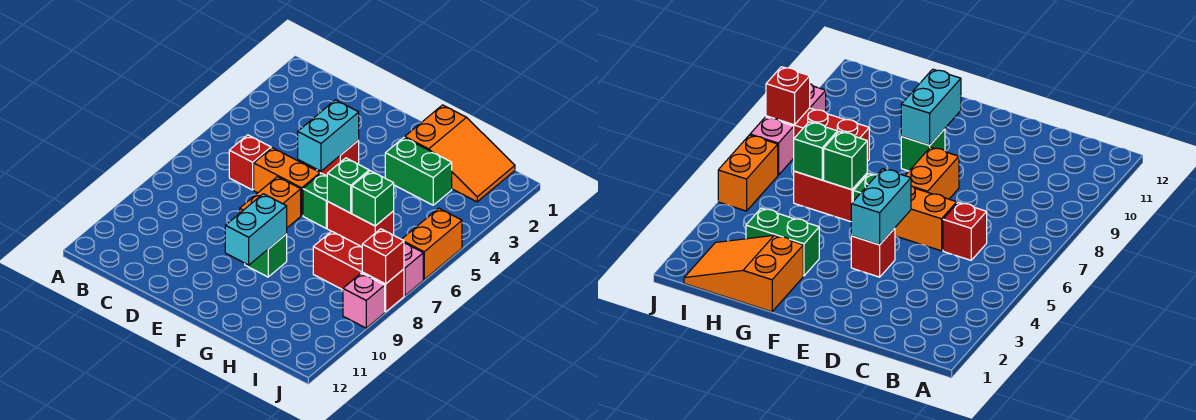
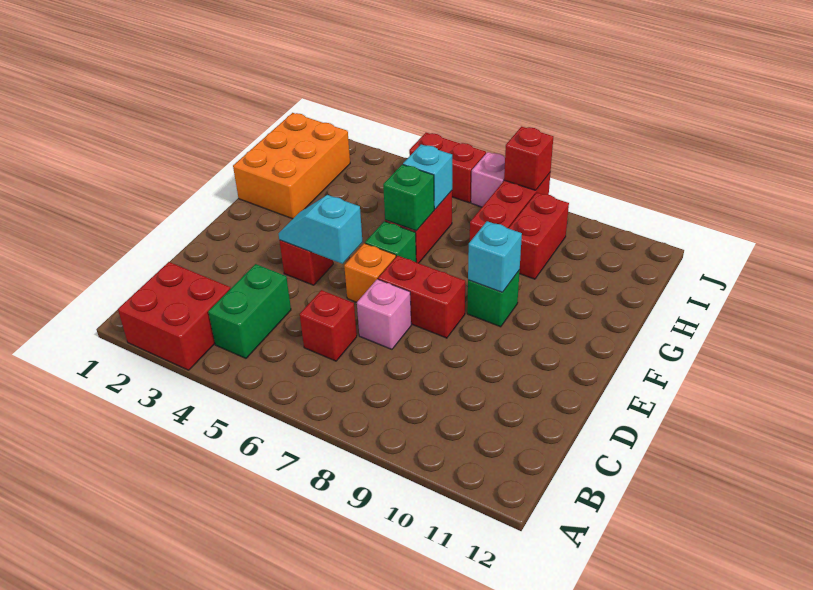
none -> red 2x2 brick [118,262,231,370]
orange 1x2 brick [254,148,320,216] -> orange 1x1 brick [344,243,396,302]
cyan 1x2 brick [298,100,359,171] -> cyan 1x2 slope [278,195,362,264]
orange 1x2 brick [240,177,301,228] -> red 1x2 brick [378,256,465,338]
cyan 1x2 brick [225,194,287,265] -> cyan 1x1 brick [468,221,522,292]
orange 2x3 slope [405,105,515,202] -> orange 2x3 brick [233,113,350,219]
green 1x2 brick [385,137,452,205] -> green 1x2 brick moved to [208,264,291,358]
green 1x1 brick [352,171,394,226] -> cyan 1x1 brick [403,144,452,209]
none -> red 1x2 brick [509,193,569,279]
orange 1x2 brick [402,208,462,279] -> red 1x2 brick [409,133,486,203]
pink 1x1 brick [343,273,385,328] -> pink 1x1 brick moved to [357,279,411,349]

